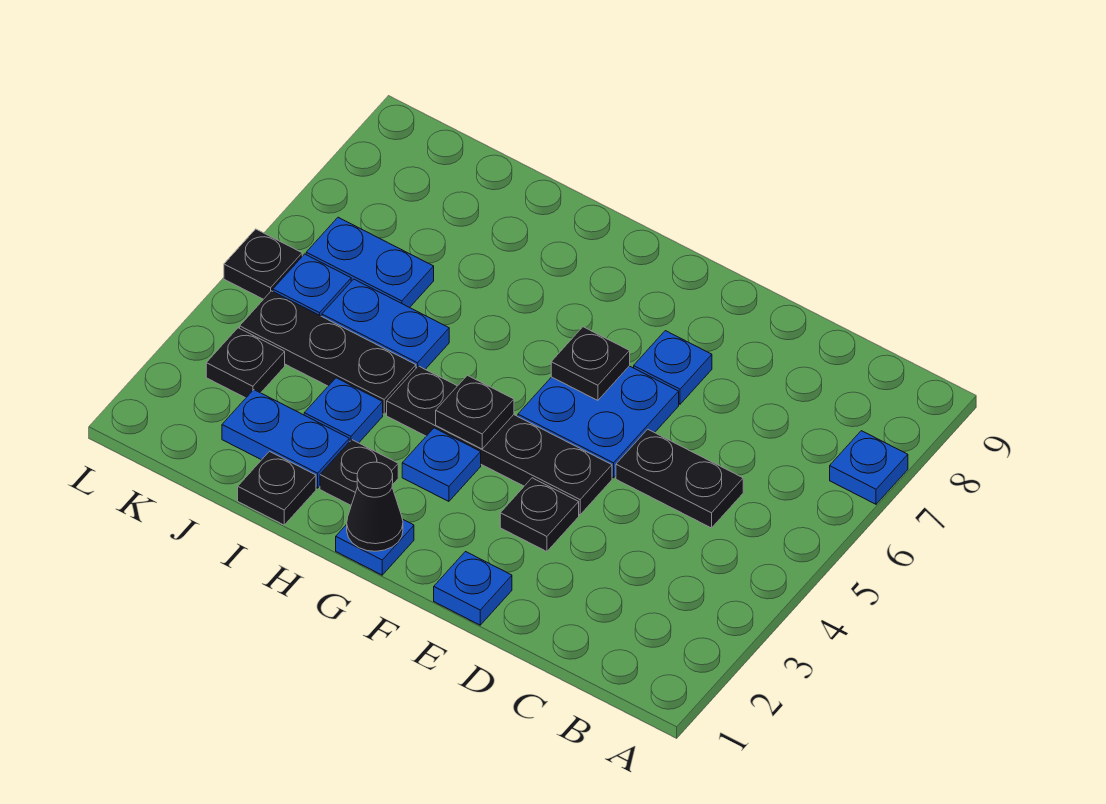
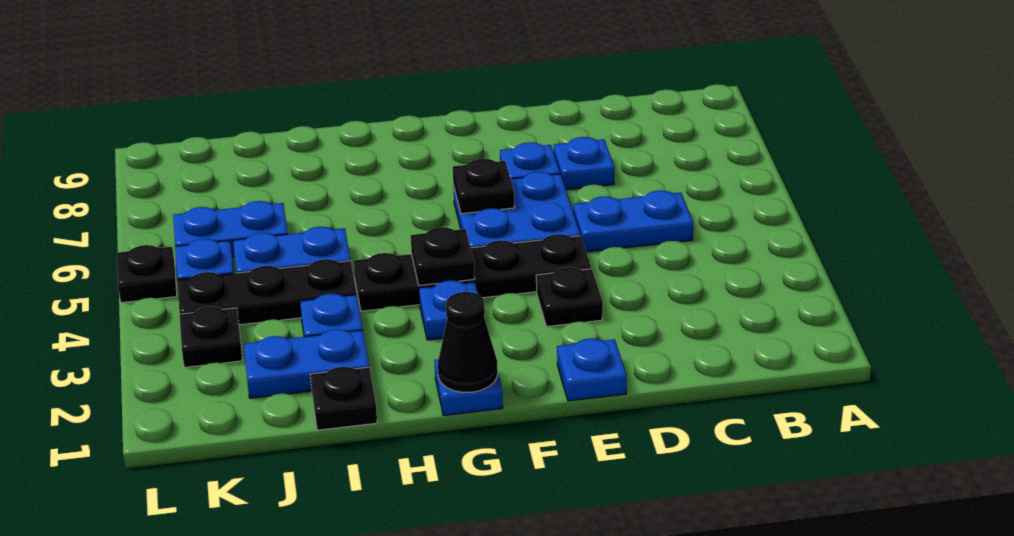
blue 1x1 plate [830,431,908,504] -> blue 1x1 plate moved to [554,137,615,190]
black 1x2 plate [616,429,743,528] -> blue 1x2 plate [573,190,693,252]
black 1x1 plate [320,440,398,505] -> none

